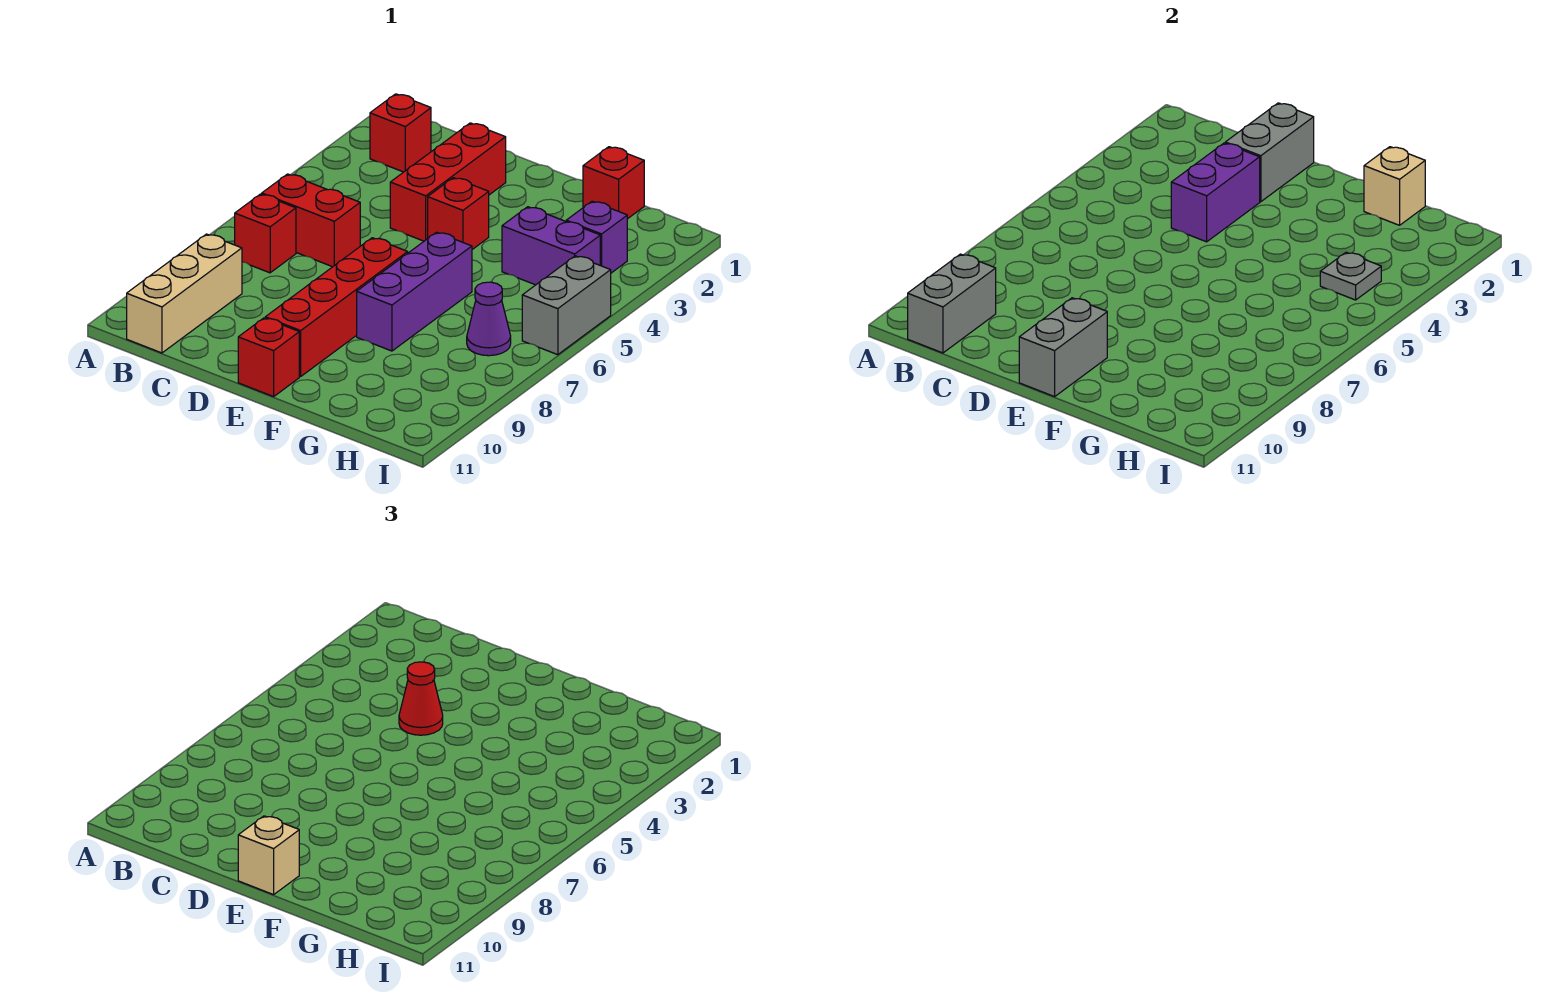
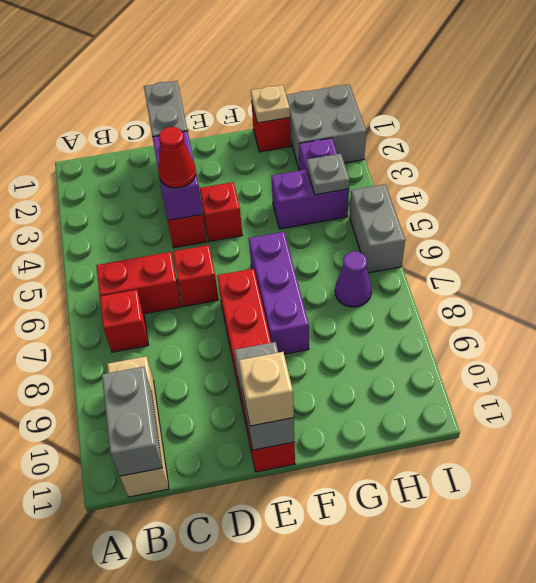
red 1x1 brick [370,94,431,172] -> red 1x1 brick moved to [173,245,219,306]
tan 1x1 brick [1364,147,1425,225] -> tan 1x1 plate [251,85,290,123]
none -> grey 2x2 brick [286,84,366,170]

